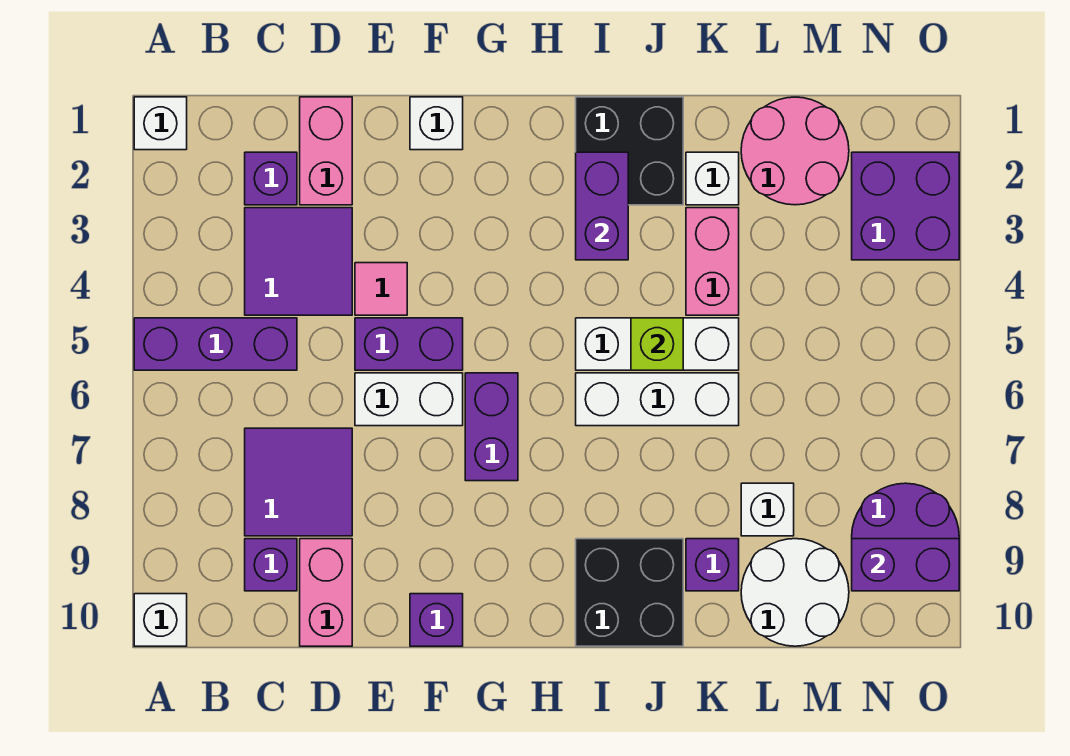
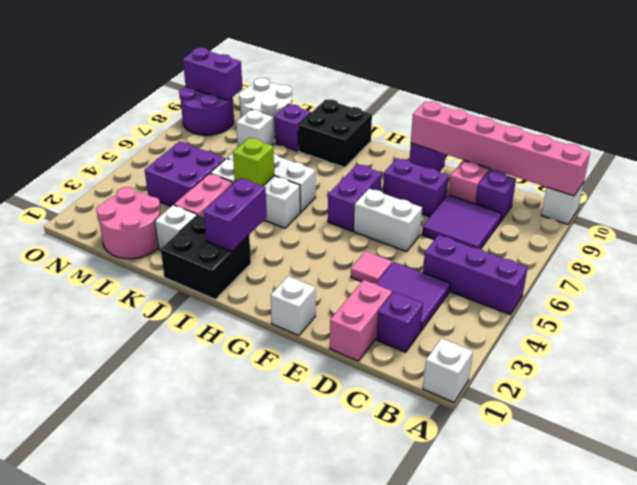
none -> pink 1x6 brick [411,101,590,196]
purple 1x2 brick [355,318,463,370] -> purple 1x2 brick moved to [383,158,449,217]
purple 2x2 brick [852,152,959,260] -> purple 2x2 brick moved to [145,142,225,206]

